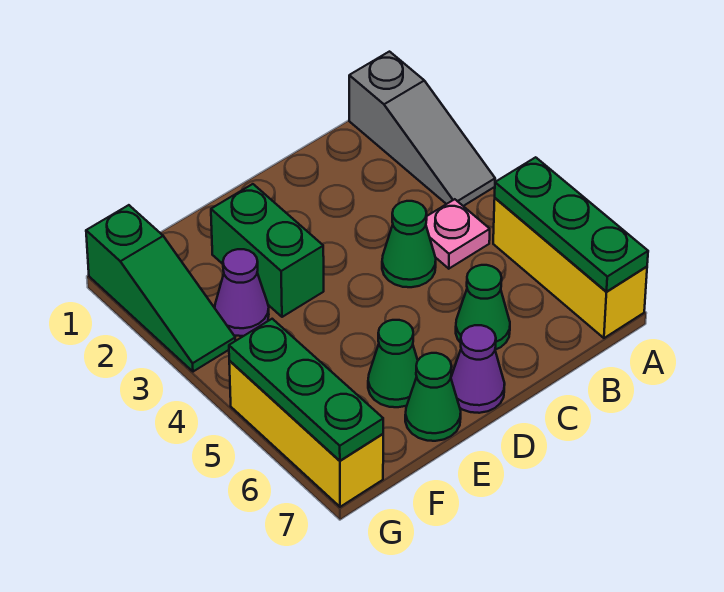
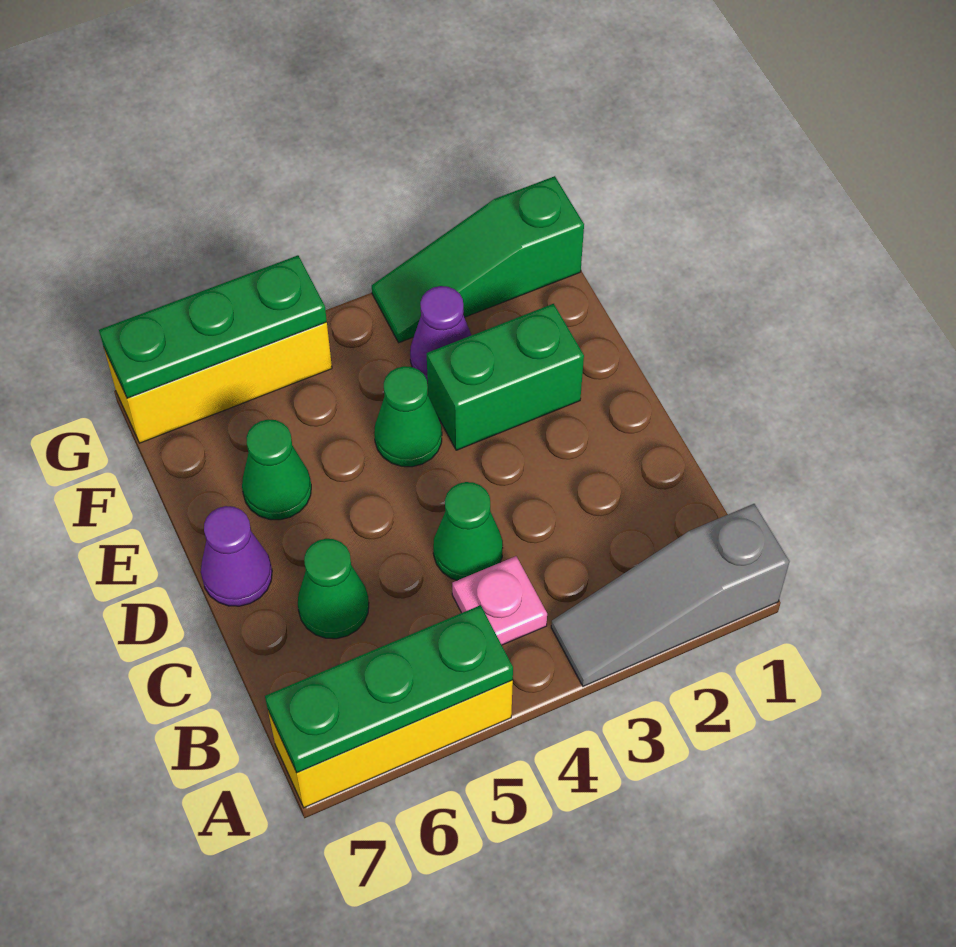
green 1x1 cone [405,353,461,441] -> green 1x1 cone moved to [374,366,442,467]

